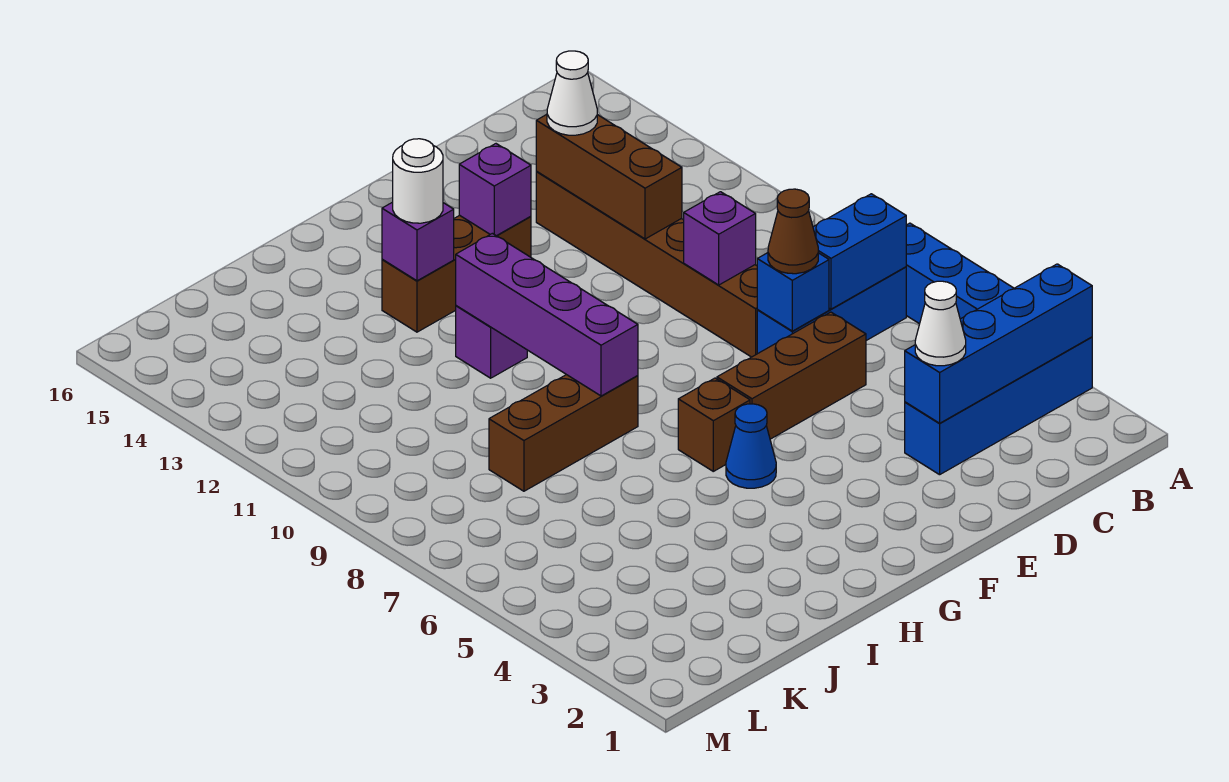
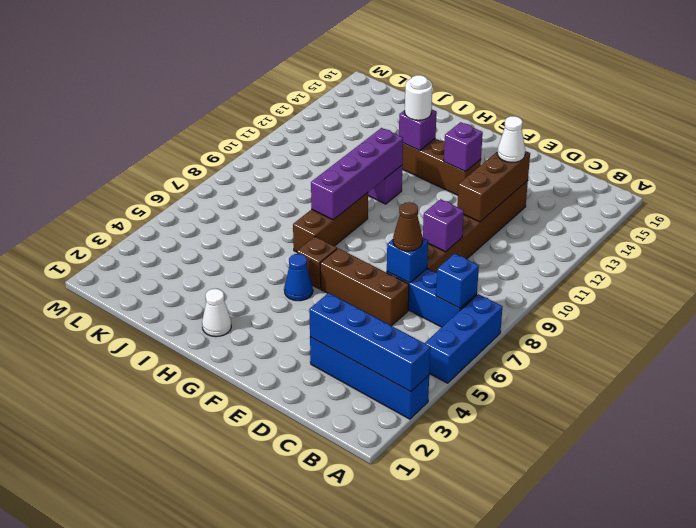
blue 1x2 brick [813,194,906,309] -> blue 1x1 brick [436,254,479,308]
white 1x1 cone [915,281,966,366] -> white 1x1 cone moved to [202,289,231,337]
brown 1x3 brick [489,375,638,491] -> brown 1x3 brick turned to [293,193,368,252]

